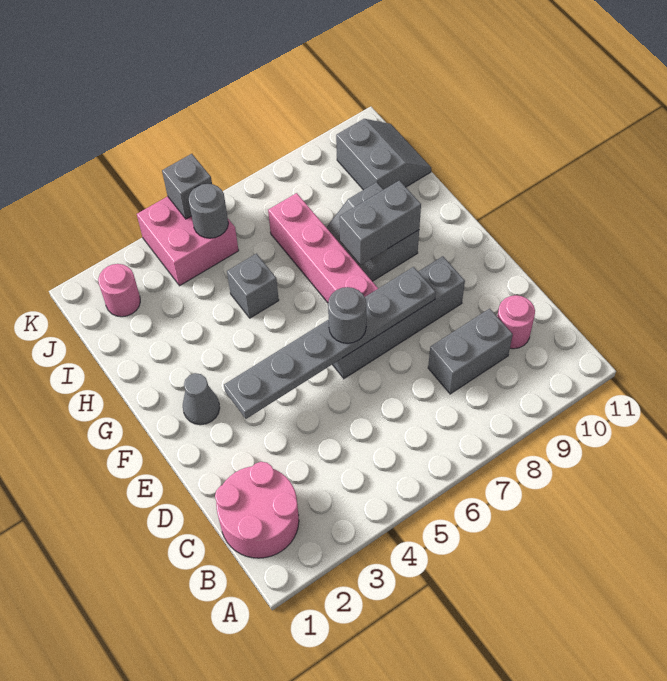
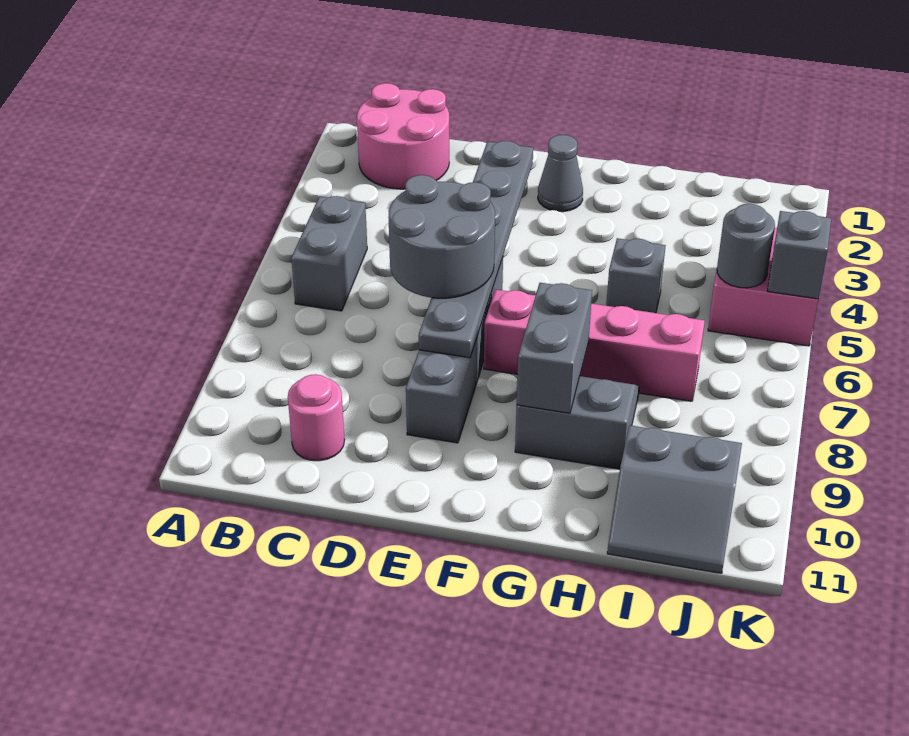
grey 1x2 brick [428,309,513,394] -> grey 1x2 brick moved to [291,196,367,311]
grey 1x1 round brick [328,287,366,343] -> grey 2x2 round brick [388,175,495,298]
pink 1x1 round brick [98,264,140,317] -> none

